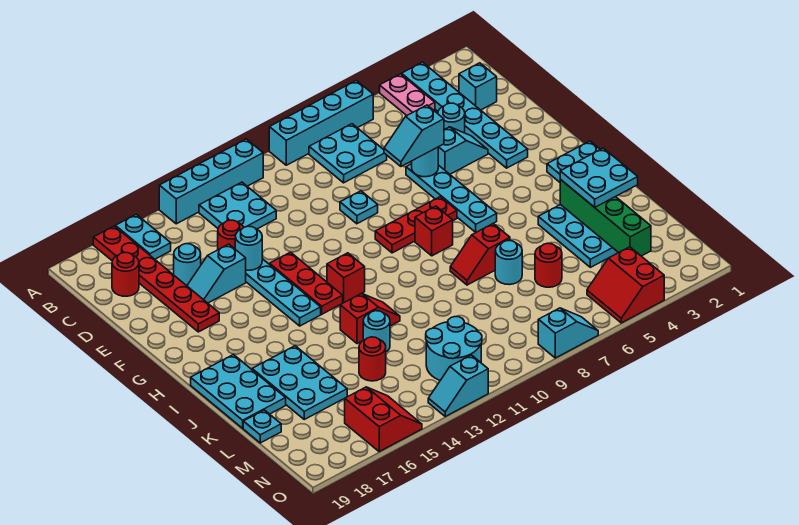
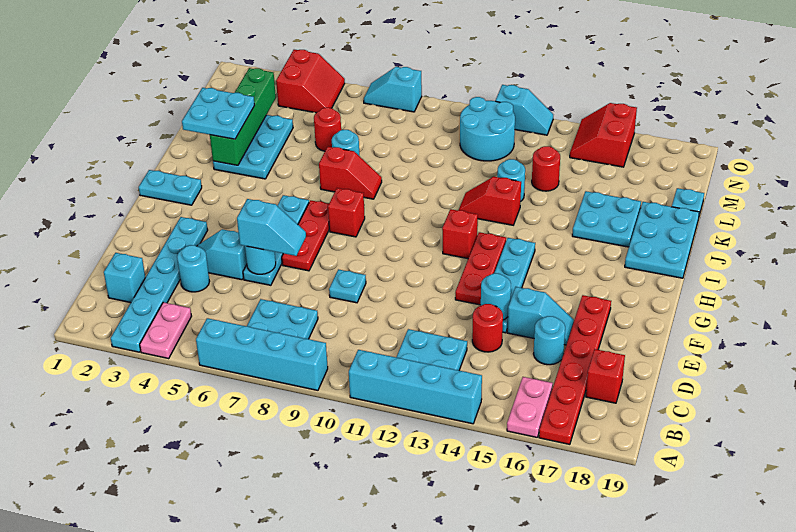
cyan 1x2 plate [115,214,171,259] -> pink 1x2 plate [507,377,553,437]
red 1x1 round brick [112,252,139,296] -> red 1x1 brick [586,349,625,403]
red 1x3 plate [375,197,457,253] -> red 1x3 plate turned to [282,200,329,271]
cyan 2x3 plate [252,346,347,419] -> cyan 2x2 plate [572,191,641,247]

